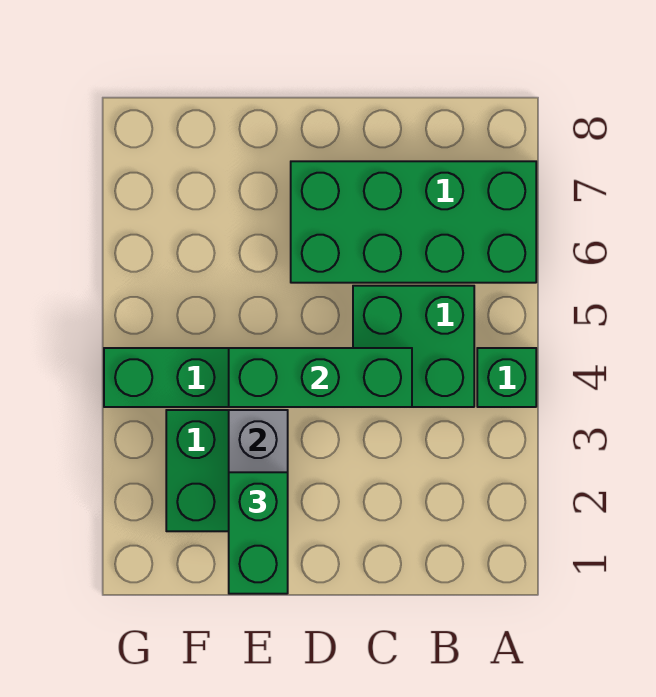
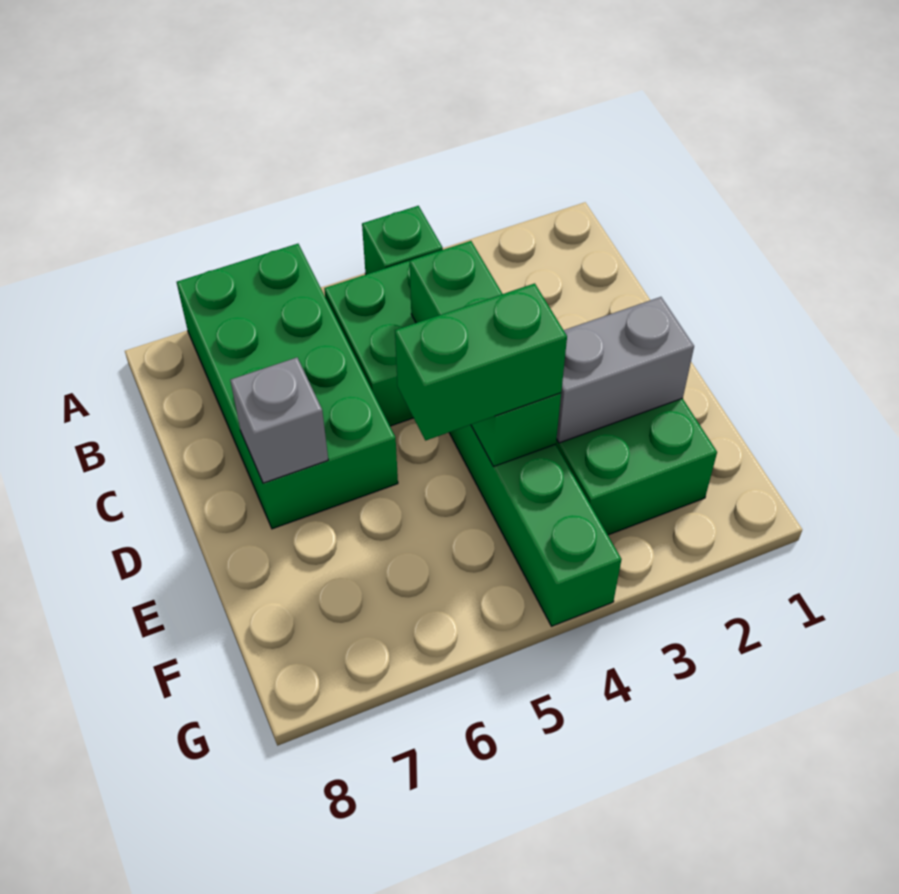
none -> grey 1x1 brick [230,358,328,483]
green 1x2 brick [229,472,288,594] -> green 1x2 brick moved to [395,283,567,441]

